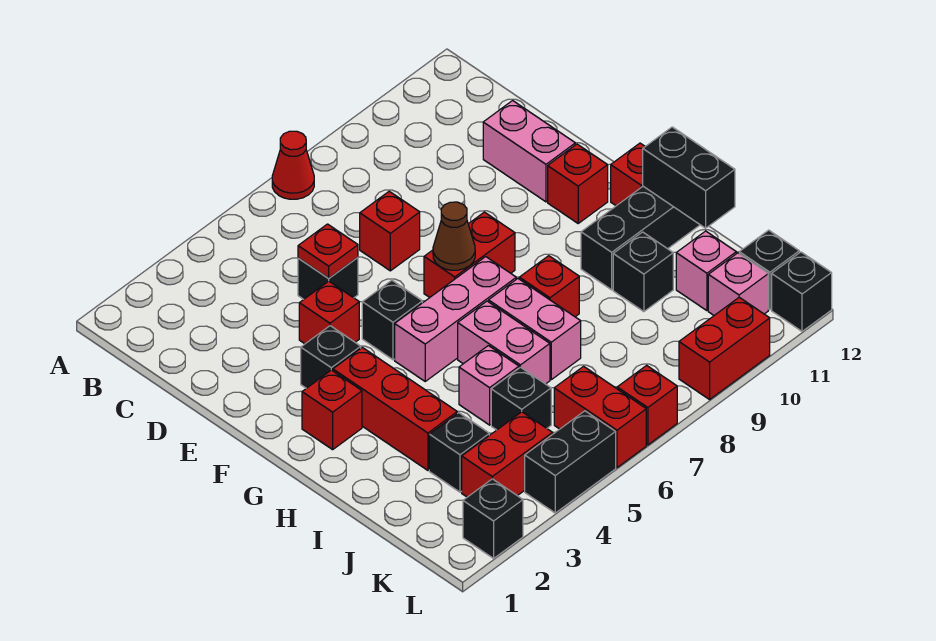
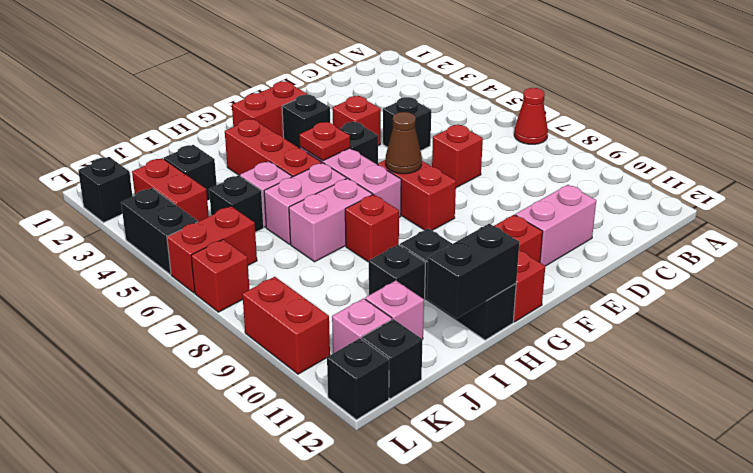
red 1x1 plate [298,224,358,278] -> red 1x1 plate moved to [299,122,350,161]
red 1x1 brick [302,370,362,450] -> red 1x2 brick [232,81,307,138]
red 1x3 brick [333,347,457,470] -> red 1x3 brick turned to [225,119,322,177]

